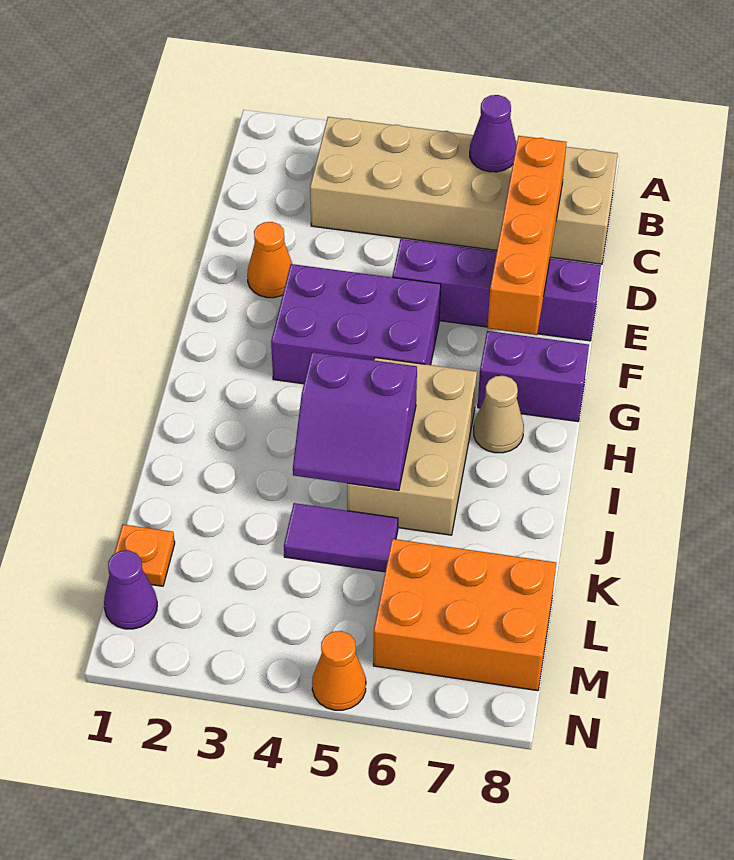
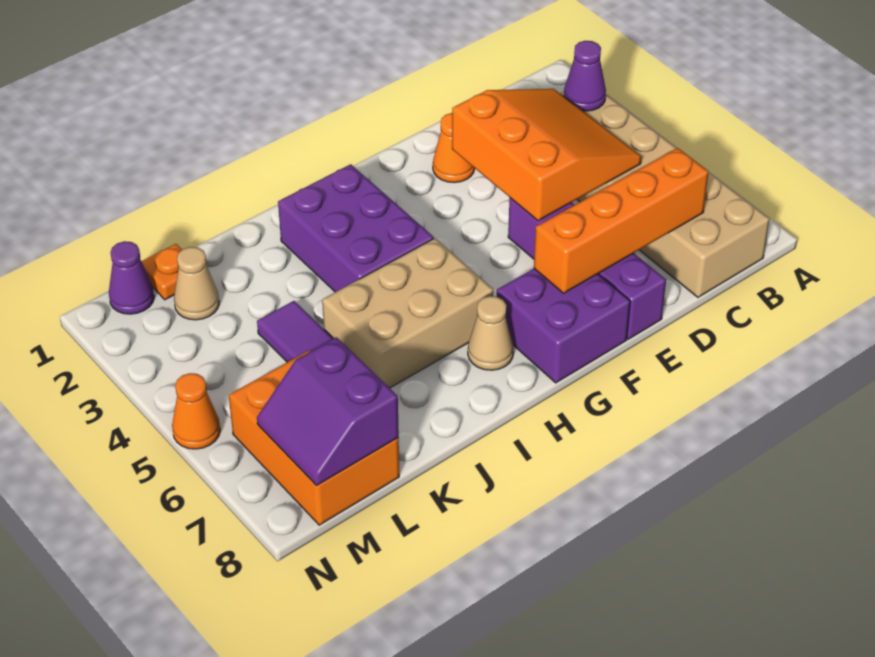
purple 1x1 cone [470,95,517,172] -> purple 1x1 cone moved to [564,41,606,111]
none -> orange 3x3 slope [452,89,641,221]
purple 2x3 brick [271,264,441,384] -> purple 2x3 brick moved to [278,164,434,292]
purple 1x2 brick [478,331,589,421] -> purple 2x2 brick [496,269,630,383]
purple 2x2 slope [293,352,417,490] -> purple 2x2 slope moved to [257,337,399,486]
none -> tan 1x1 cone [174,247,219,320]

